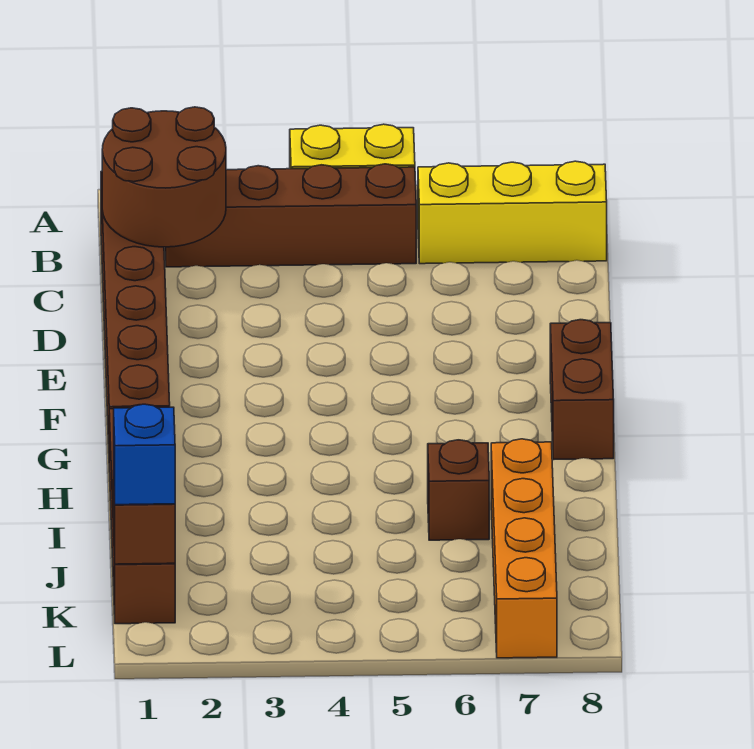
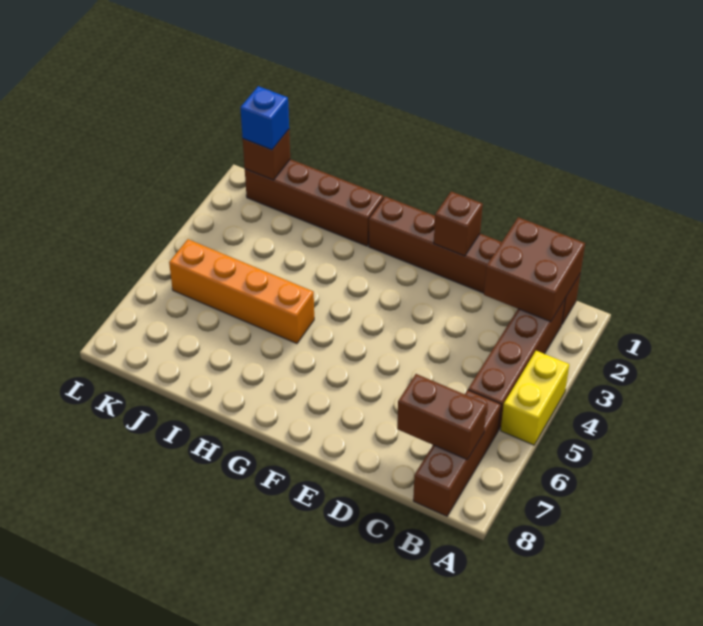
brown 2x2 round brick [102,107,226,247] -> brown 2x2 brick [484,217,585,322]
yellow 1x3 brick [418,161,607,264] -> brown 1x3 brick [413,390,501,516]
brown 1x2 brick [550,320,614,460] -> brown 1x2 brick moved to [397,374,487,460]
brown 1x1 brick [428,440,489,540] -> brown 1x1 brick moved to [434,192,483,256]
orange 1x4 brick [491,439,557,658] -> orange 1x4 brick moved to [169,239,314,344]

